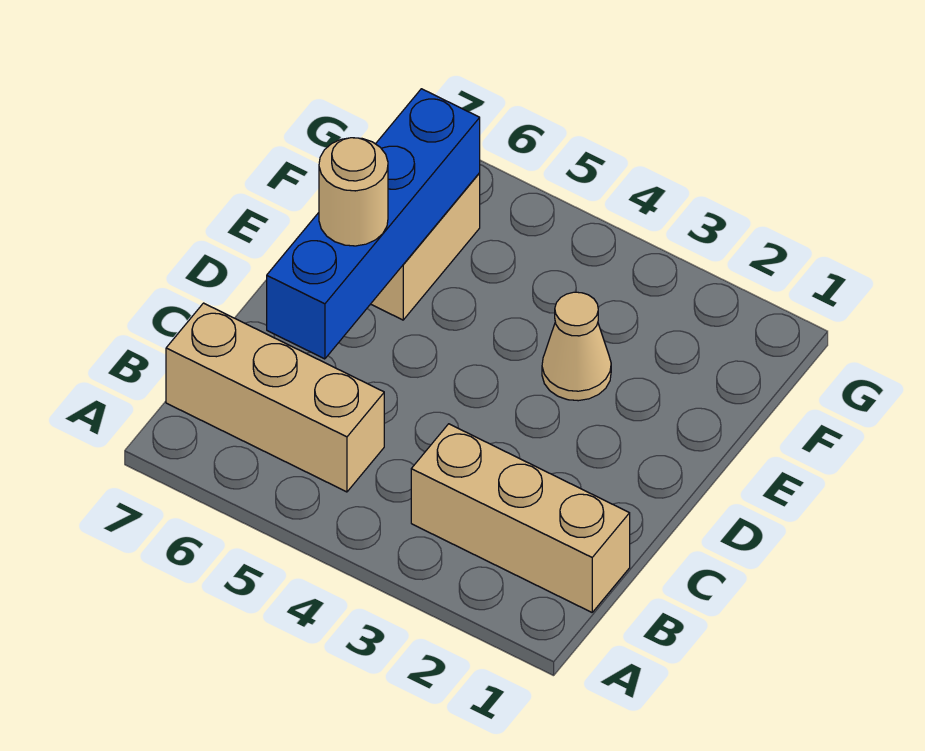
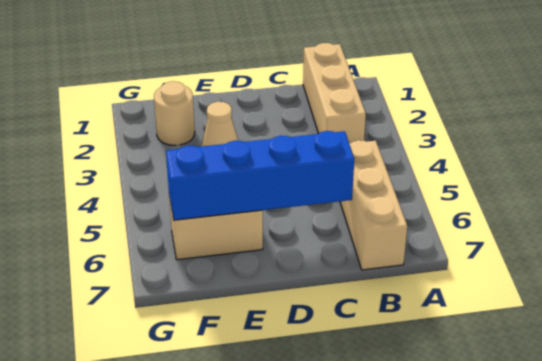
tan 1x1 round brick [319,138,388,246] -> tan 1x1 round brick moved to [154,81,195,145]

